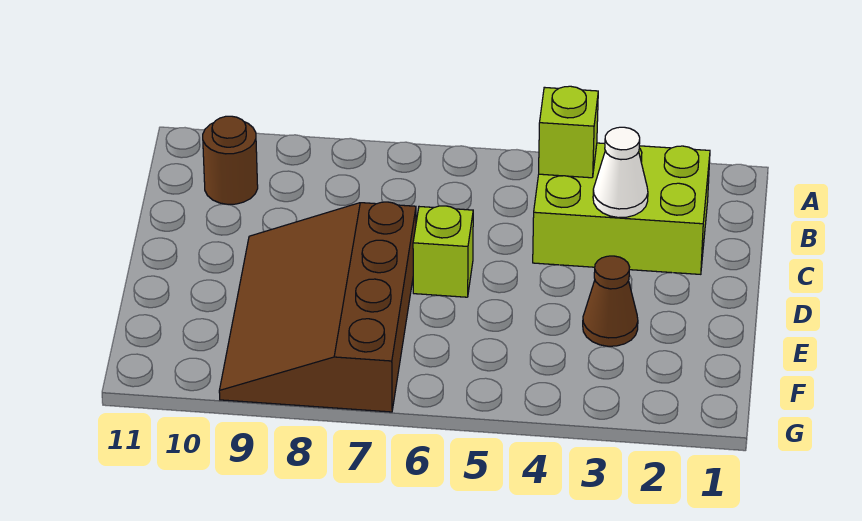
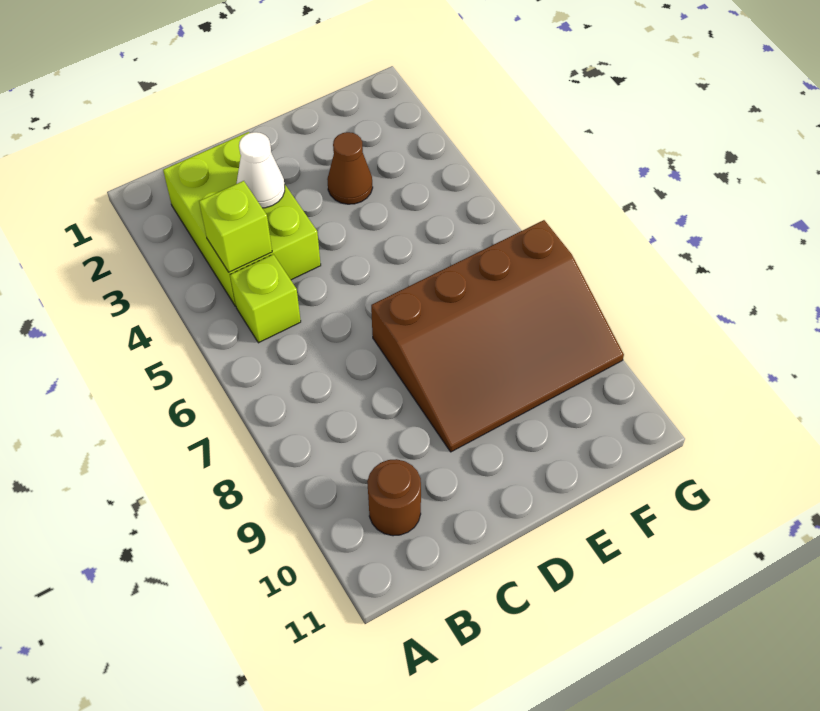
lime 1x1 brick [413,206,473,297] -> lime 1x1 brick moved to [230,254,301,343]

